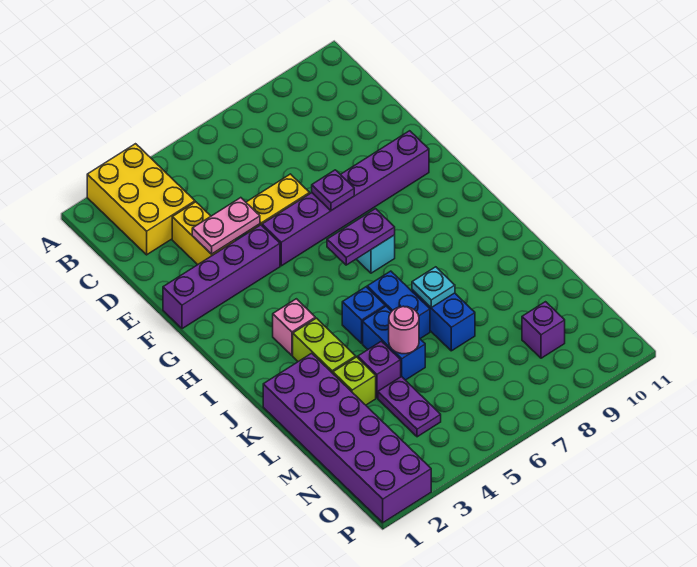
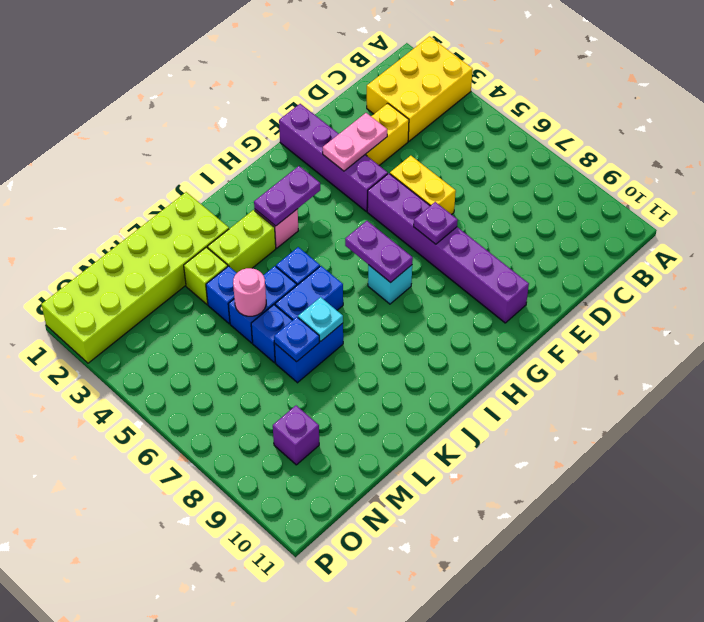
pink 1x2 plate [192,198,260,254] -> pink 1x2 plate turned to [323,113,387,171]
purple 2x6 brick [263,353,431,523] -> lime 2x6 brick [41,192,229,363]
purple 1x1 brick [358,341,401,398] -> blue 1x1 brick [206,266,237,324]
none -> blue 1x1 brick [251,305,292,363]
none -> blue 1x1 plate [274,317,319,362]
purple 1x2 plate [378,377,441,437] -> purple 1x2 plate moved to [254,166,320,226]

